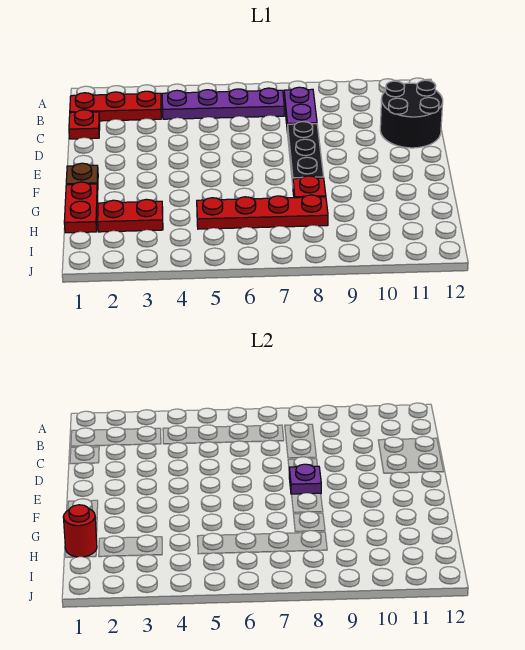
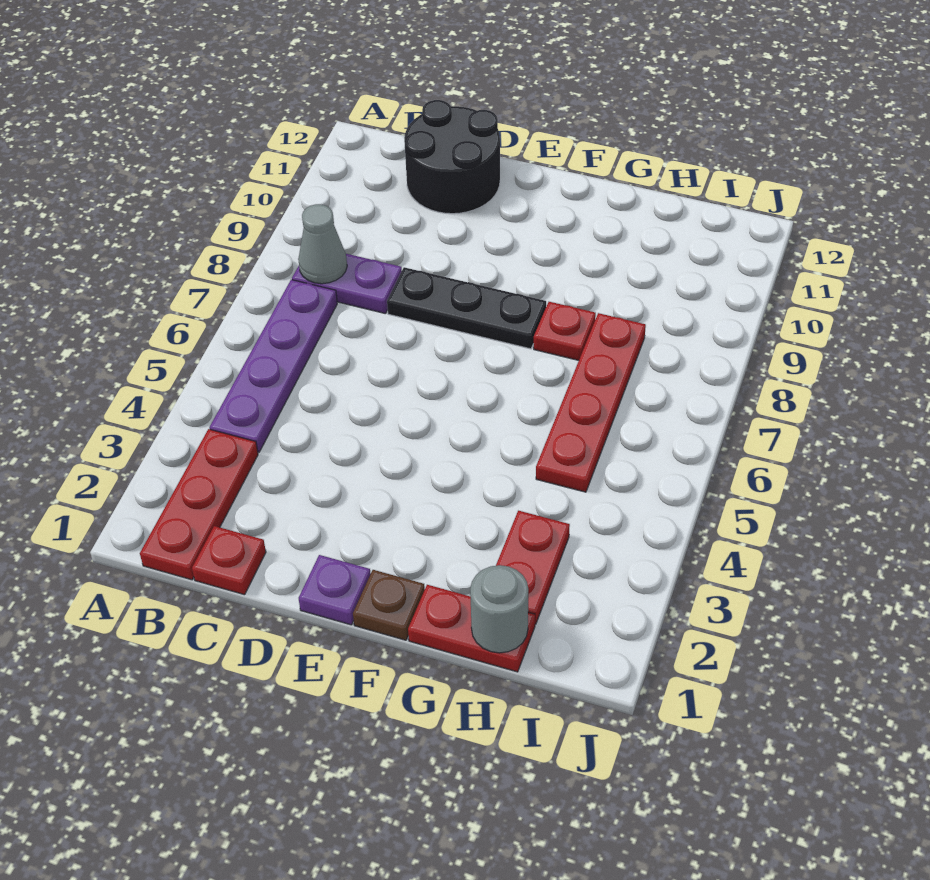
none -> grey 1x1 cone [298,204,347,284]
purple 1x1 plate [289,464,321,494] -> purple 1x1 plate moved to [299,555,371,625]
red 1x1 round brick [63,505,97,557] -> grey 1x1 round brick [470,565,528,653]

